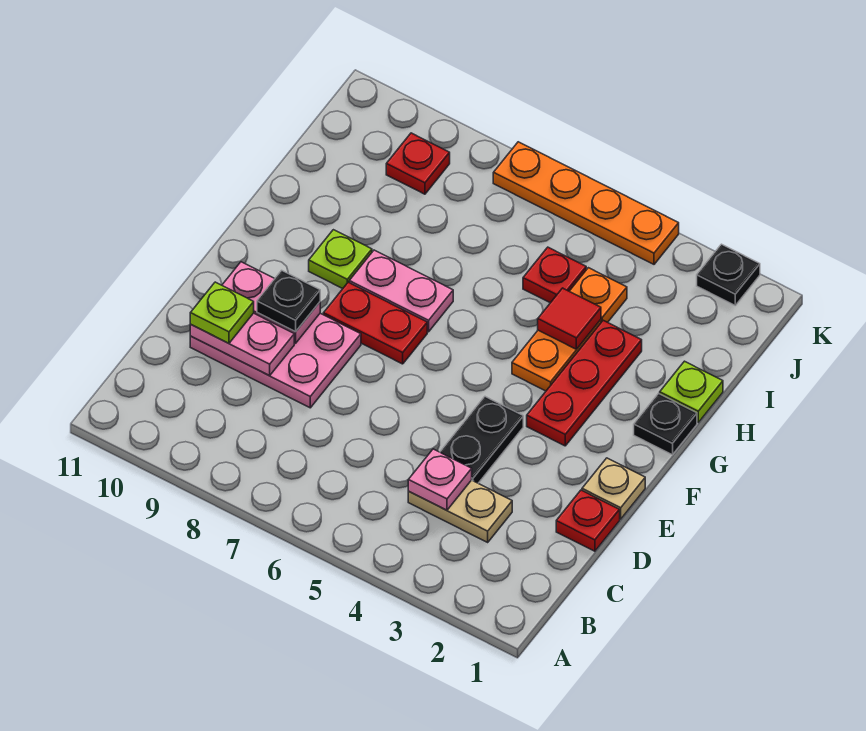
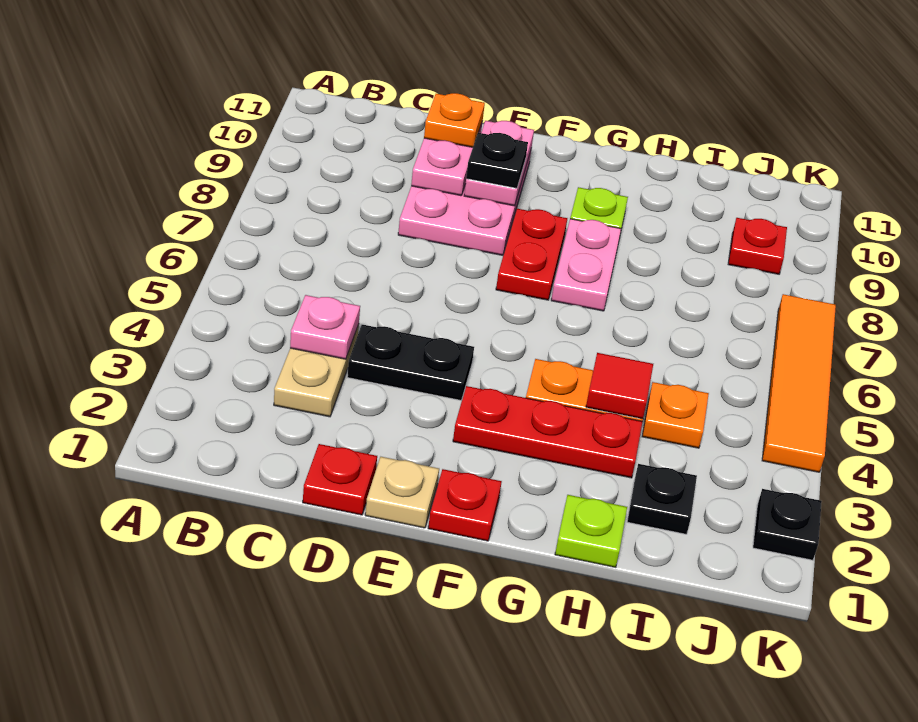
lime 1x1 plate [190,282,254,343] -> orange 1x1 plate [424,93,485,147]
black 1x1 plate [634,394,697,455] -> black 1x1 plate moved to [627,464,697,534]
red 1x1 plate [523,247,586,303] -> red 1x1 plate moved to [428,469,502,541]
orange 1x4 plate [493,142,679,264] -> orange 1x4 tile [762,294,836,472]

